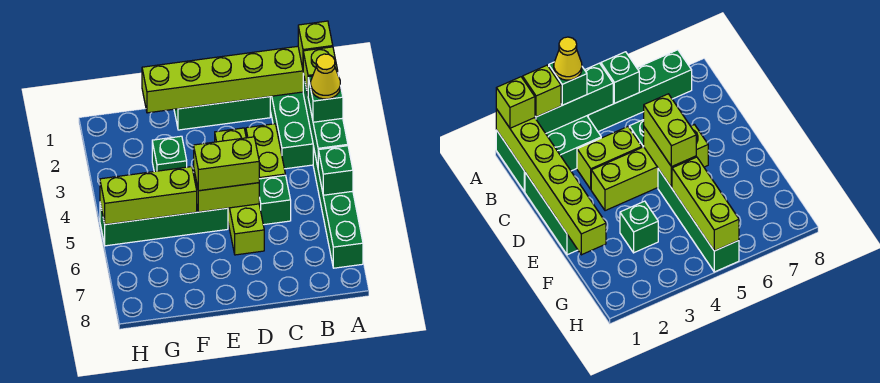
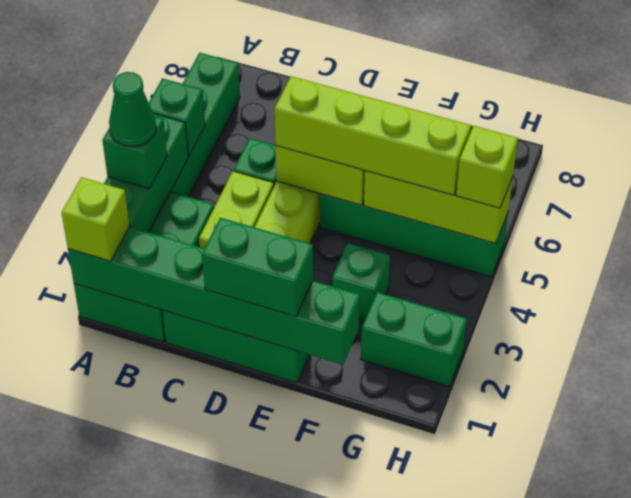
lime 1x6 brick [142,46,303,113] -> green 1x6 brick [68,227,360,365]
lime 1x1 brick [303,47,338,94] -> lime 1x1 brick moved to [456,126,518,208]
yellow 1x1 cone [311,54,340,99] -> green 1x1 cone [109,72,156,147]
none -> green 1x2 brick [202,218,313,317]
lime 1x2 brick [194,137,259,191] -> lime 1x4 brick [275,76,471,195]
none -> green 1x2 brick [361,292,467,387]

